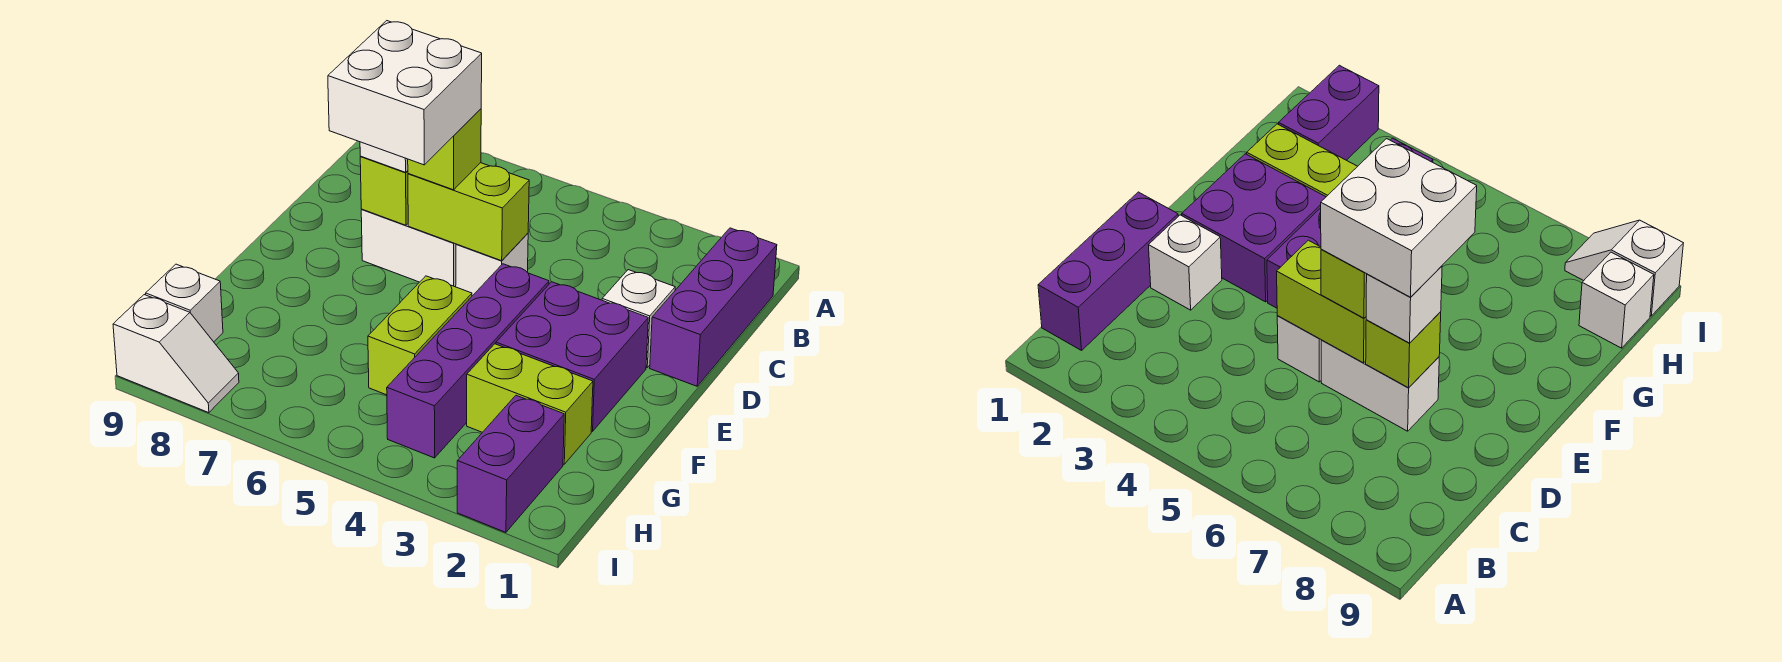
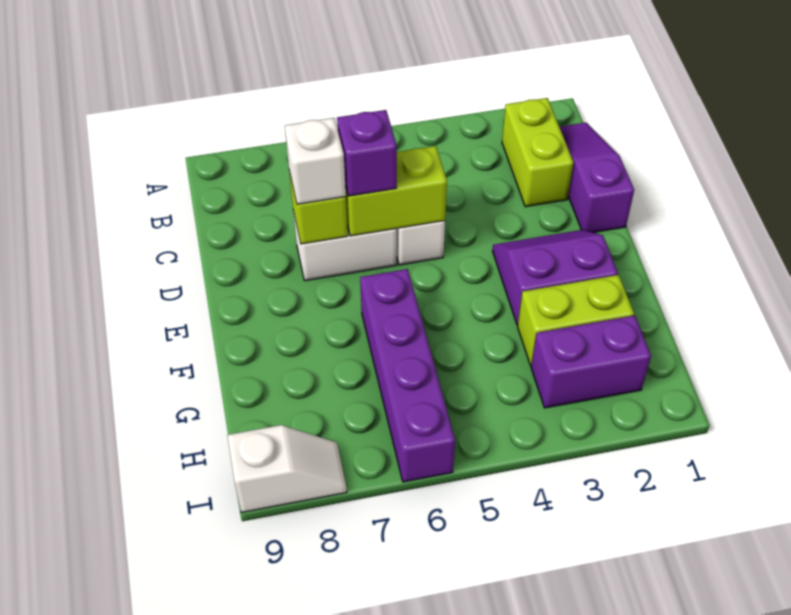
purple 1x3 brick [650,228,777,386] -> purple 1x3 slope [560,123,634,233]
white 1x1 brick [602,270,675,367] -> none
lime 1x1 brick [408,109,481,190] -> purple 1x1 brick [337,110,397,196]
white 2x2 brick [328,21,482,165] -> none
purple 2x2 brick [496,282,648,431] -> purple 2x2 slope [493,230,618,325]
purple 1x4 brick [387,264,549,458] -> purple 1x4 brick moved to [360,269,455,482]
lime 1x2 brick [368,276,472,395] -> lime 1x2 brick moved to [502,98,574,207]
purple 1x2 brick [457,395,564,532] -> purple 1x2 brick turned to [531,315,651,408]
white 1x1 brick [146,264,223,342] -> none

